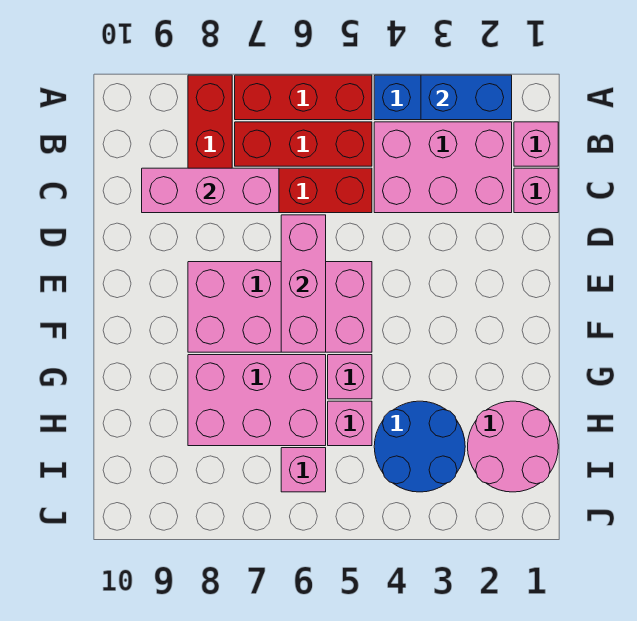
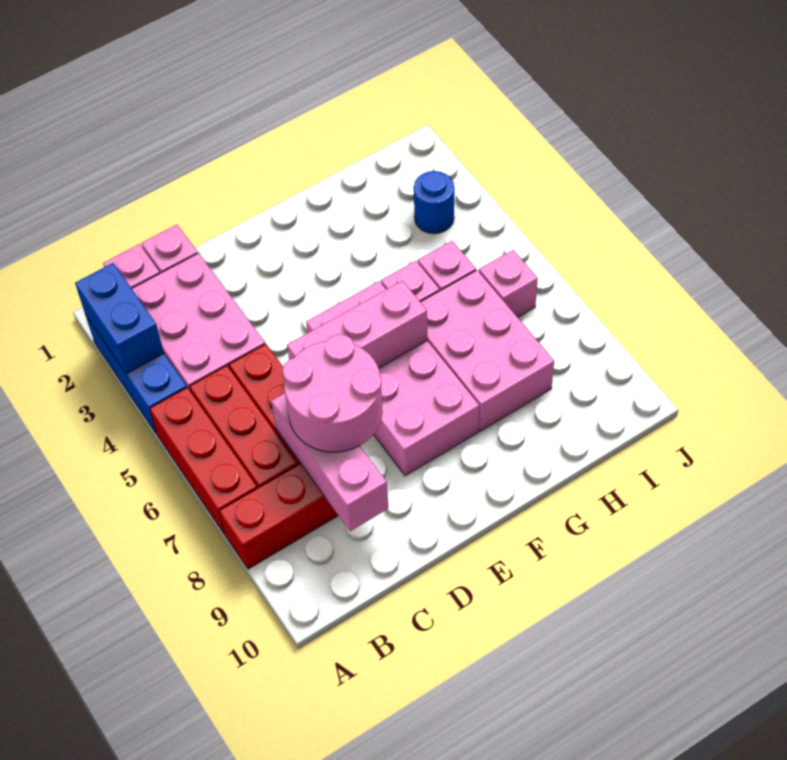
pink 2x2 round brick [468,401,558,492] -> pink 2x2 round brick moved to [283,334,383,452]
blue 2x2 round brick [374,401,465,492] -> blue 1x1 round brick [414,171,454,234]

